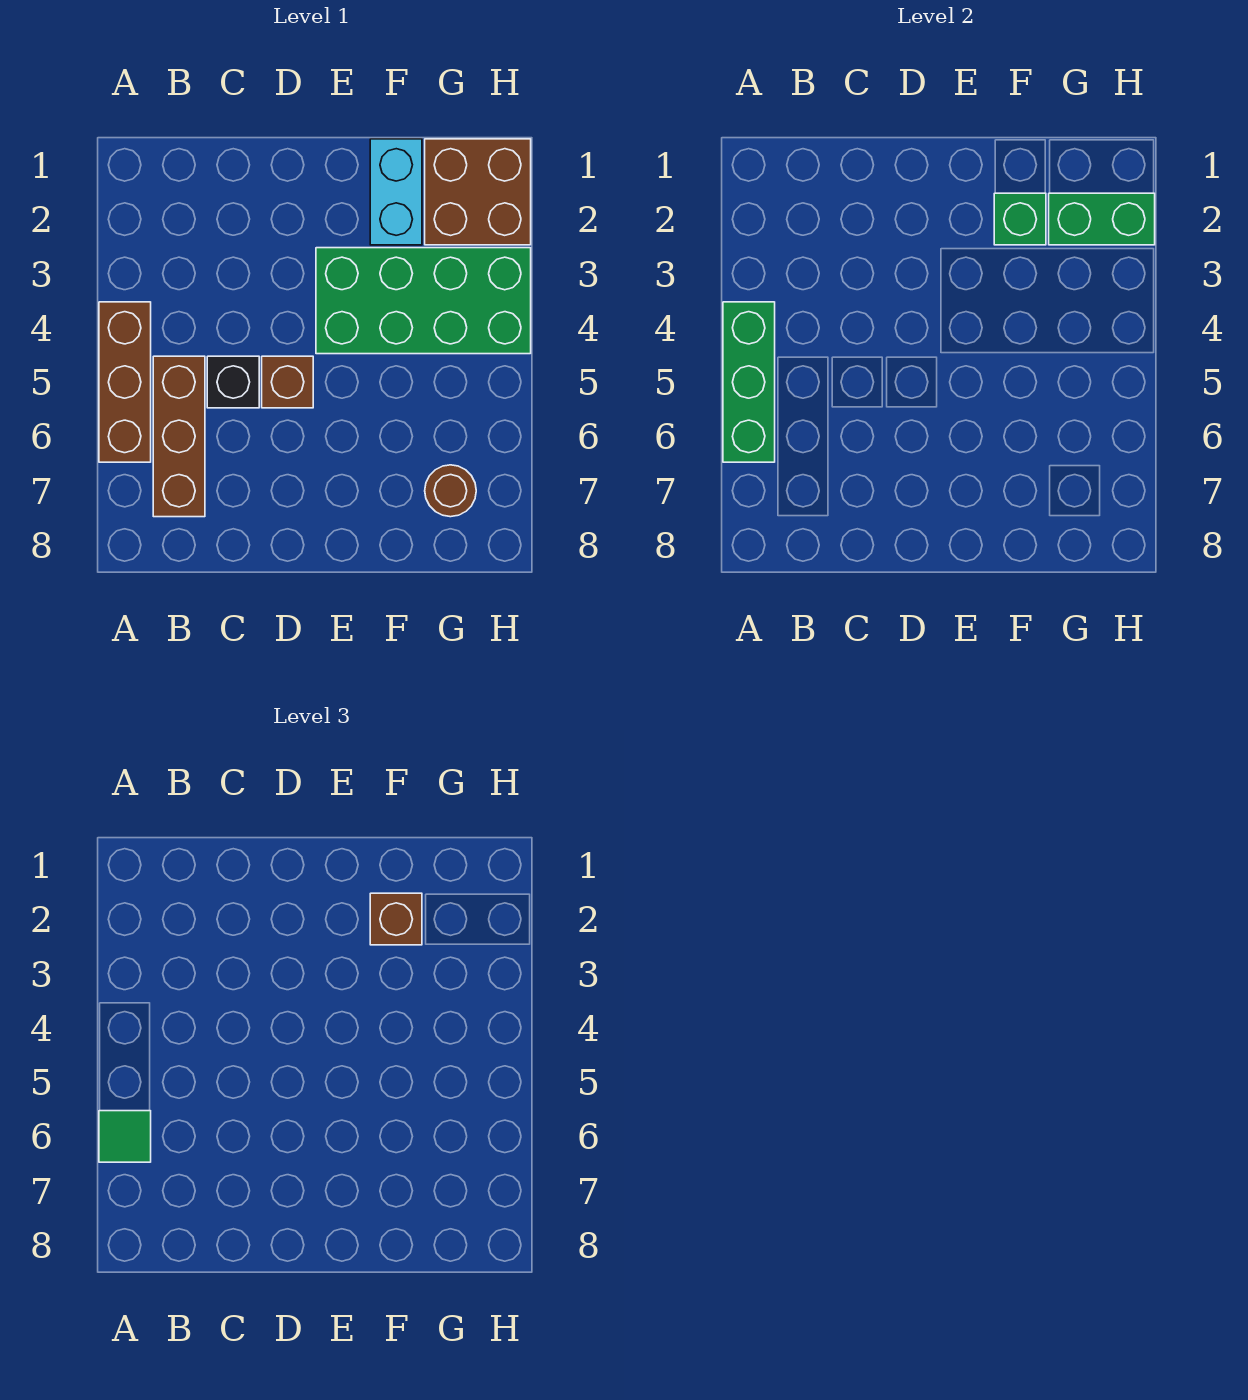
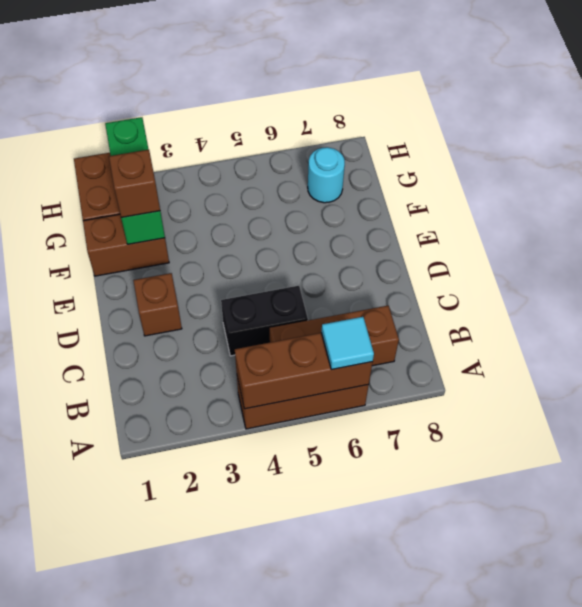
green 1x3 brick [723,302,775,462] -> brown 1x3 brick [235,333,373,409]
green 1x1 tile [99,1111,151,1162] -> cyan 1x1 tile [321,317,374,370]
black 1x1 brick [207,356,259,408] -> black 1x2 brick [221,286,308,356]
brown 1x1 brick [262,356,313,408] -> brown 1x1 brick moved to [133,273,182,336]
green 2x4 brick [316,248,531,354] -> none
cyan 1x2 brick [370,139,422,245] -> brown 1x2 brick [83,214,169,276]
brown 1x1 round brick [425,465,476,517] -> cyan 1x1 round brick [308,147,345,203]

